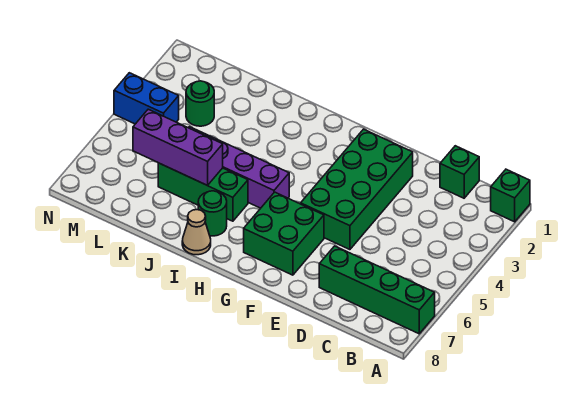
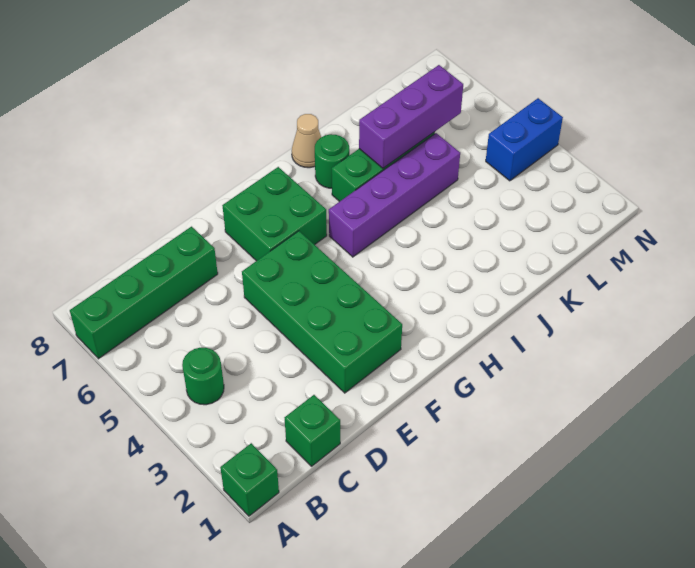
green 1x1 round brick [186,81,214,126] -> green 1x1 round brick moved to [182,348,224,405]

